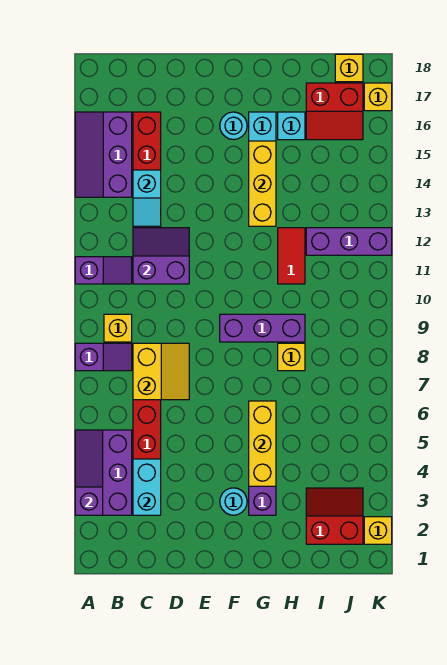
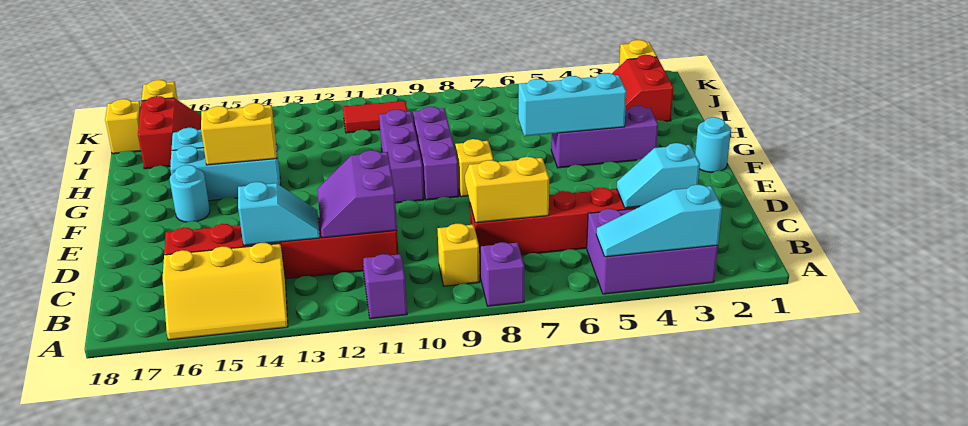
purple 1x3 slope [75,430,103,515] -> cyan 1x3 slope [596,185,722,257]
purple 2x3 slope [75,112,132,197] -> yellow 2x3 slope [163,243,288,340]
cyan 1x2 brick [133,459,161,515] -> cyan 1x2 slope [617,143,700,208]
cyan 1x1 round brick [220,488,247,515] -> cyan 1x1 round brick moved to [695,117,731,172]
yellow 1x3 brick [249,401,276,486] -> cyan 1x3 brick [518,73,627,136]
yellow 1x3 brick [249,141,276,226] -> yellow 1x2 brick [201,103,277,165]
yellow 1x1 brick [278,343,305,371] -> yellow 1x1 brick moved to [455,139,493,197]
red 1x2 tile [278,228,305,284] -> red 1x2 tile moved to [343,101,408,133]
purple 1x3 brick [306,228,392,255] -> purple 1x3 brick moved to [379,110,424,203]

